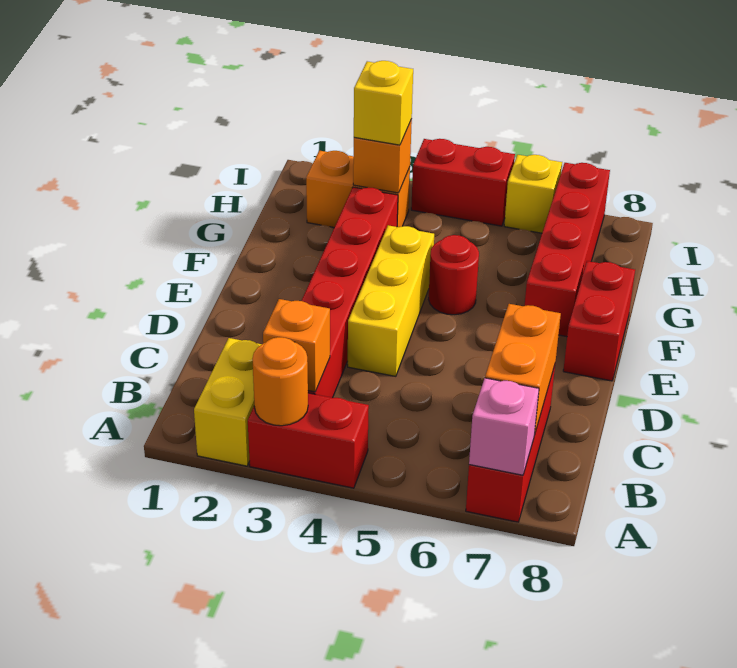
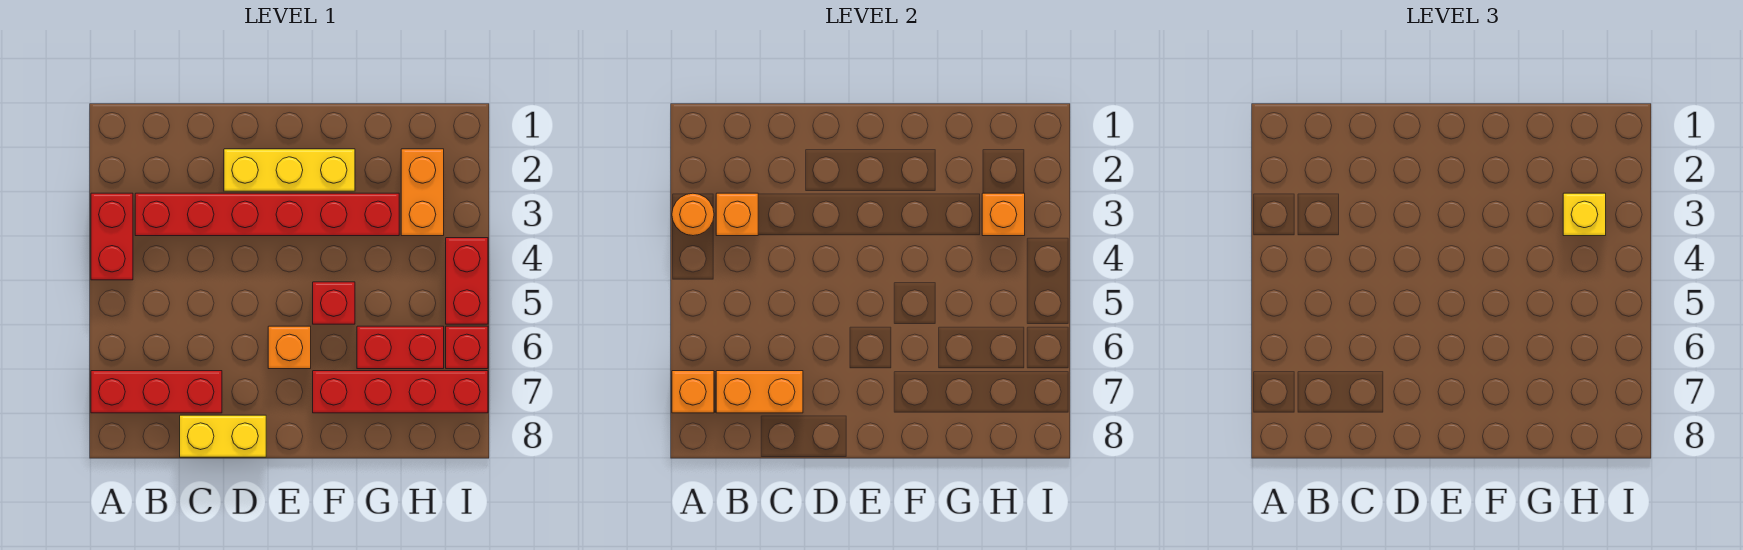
yellow 1x2 brick [194,338,262,466] -> yellow 1x2 brick moved to [180,415,266,457]
pink 1x1 brick [469,378,539,475] -> orange 1x1 brick [672,371,714,413]
yellow 1x3 brick [348,225,434,376] -> yellow 1x3 brick moved to [224,149,355,191]
none -> orange 1x1 brick [268,326,311,369]
red 1x2 brick [563,261,635,381] -> red 1x2 brick moved to [357,326,444,369]
red 1x1 round brick [429,235,479,315] -> red 1x1 brick [313,282,355,324]
yellow 1x1 brick [504,155,562,233] -> red 1x1 brick [446,326,488,369]

